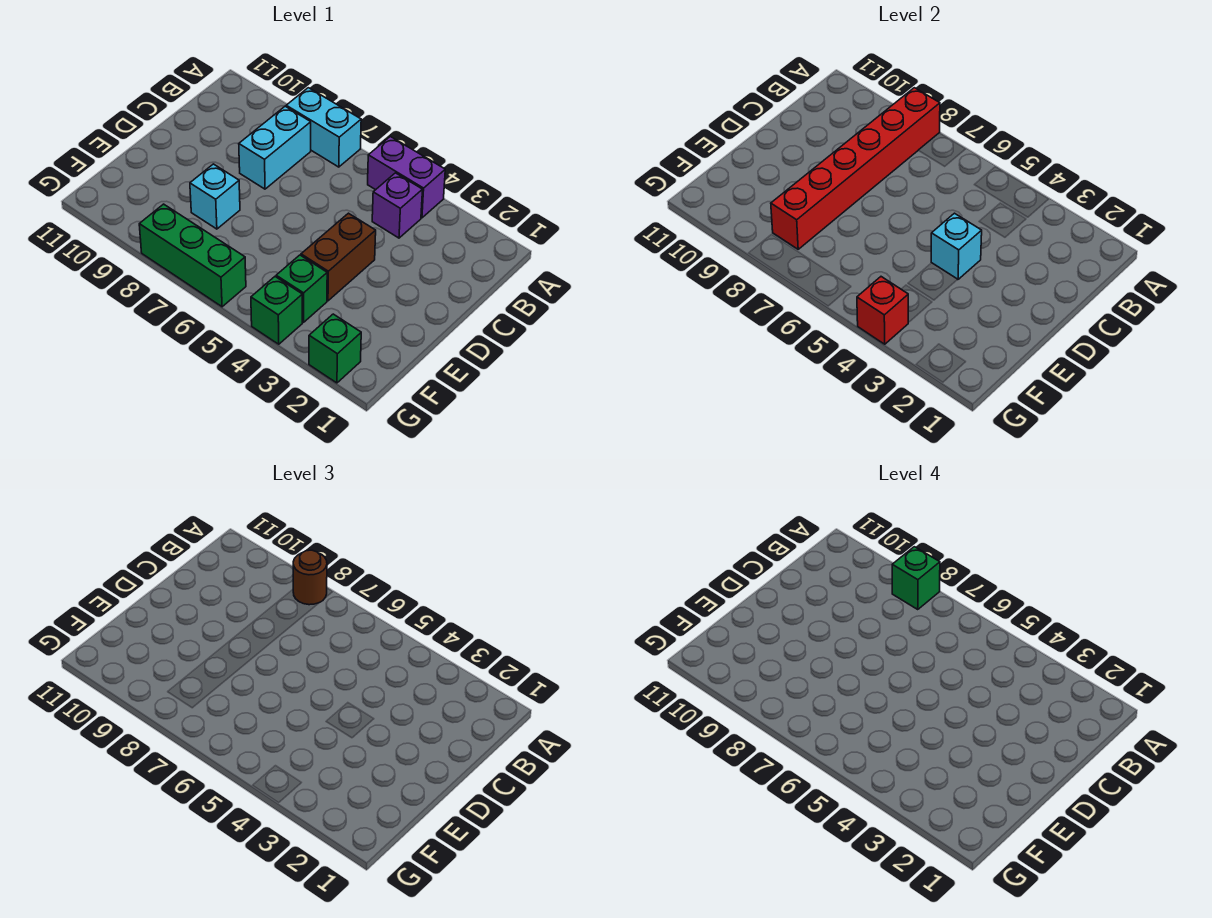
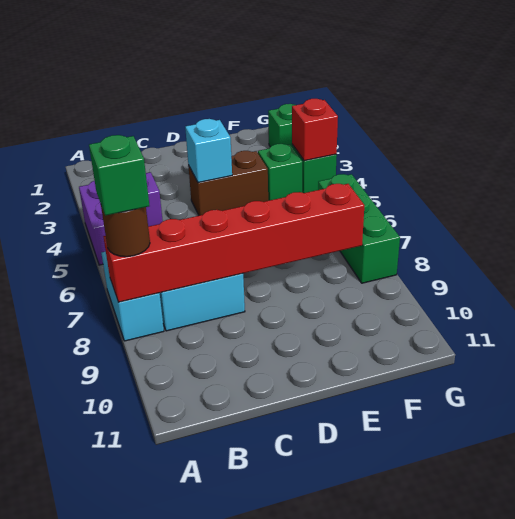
cyan 1x1 brick [190,164,240,229] -> none

